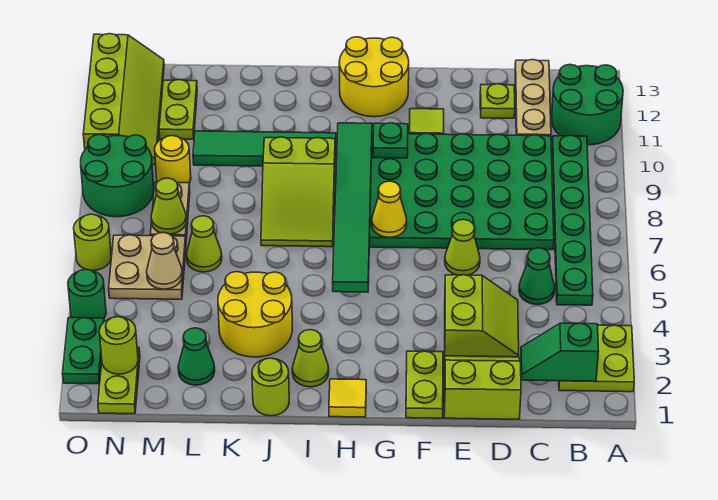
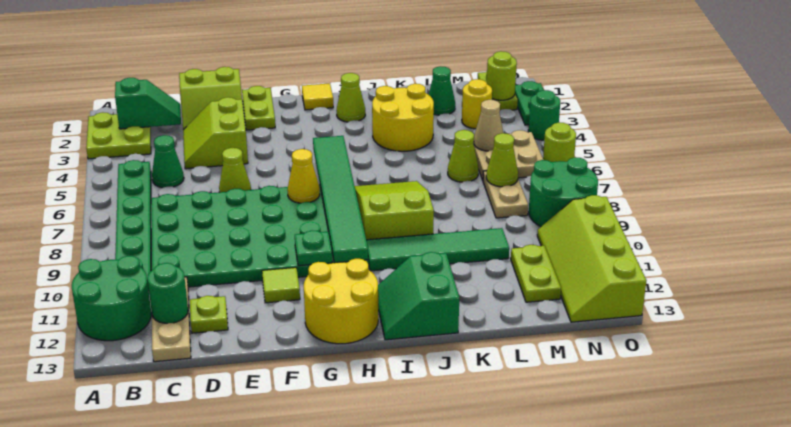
none -> green 1x1 round brick [147,263,188,323]
none -> green 2x2 slope [378,252,459,340]
lime 1x1 round brick [252,358,289,416] -> none
yellow 1x1 round brick [155,136,191,183] -> yellow 1x1 round brick moved to [462,79,492,129]

